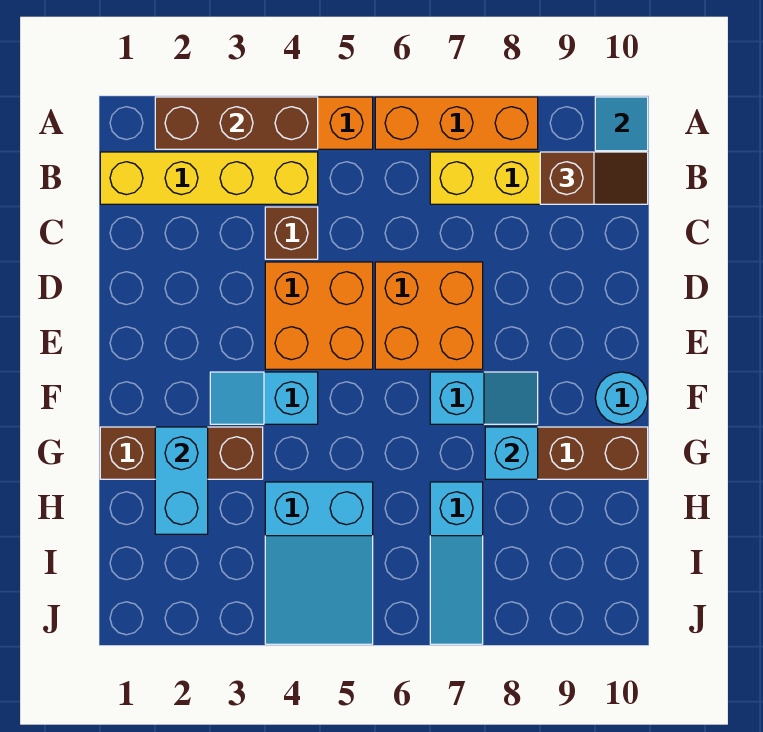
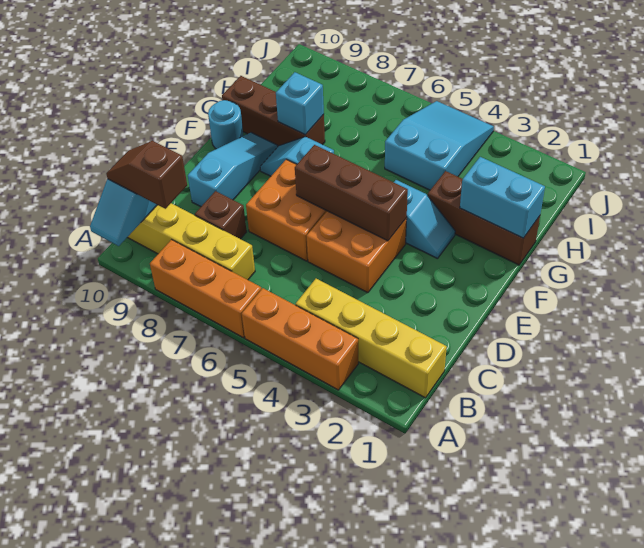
brown 1x3 brick [155,97,318,149] -> brown 1x3 brick moved to [295,145,408,241]
brown 1x1 brick [265,207,318,259] -> brown 1x1 brick moved to [195,191,247,239]
cyan 1x2 brick [155,427,208,534] -> cyan 1x2 brick turned to [460,157,545,238]
cyan 1x3 slope [430,482,483,644] -> cyan 1x3 slope moved to [188,132,278,207]

